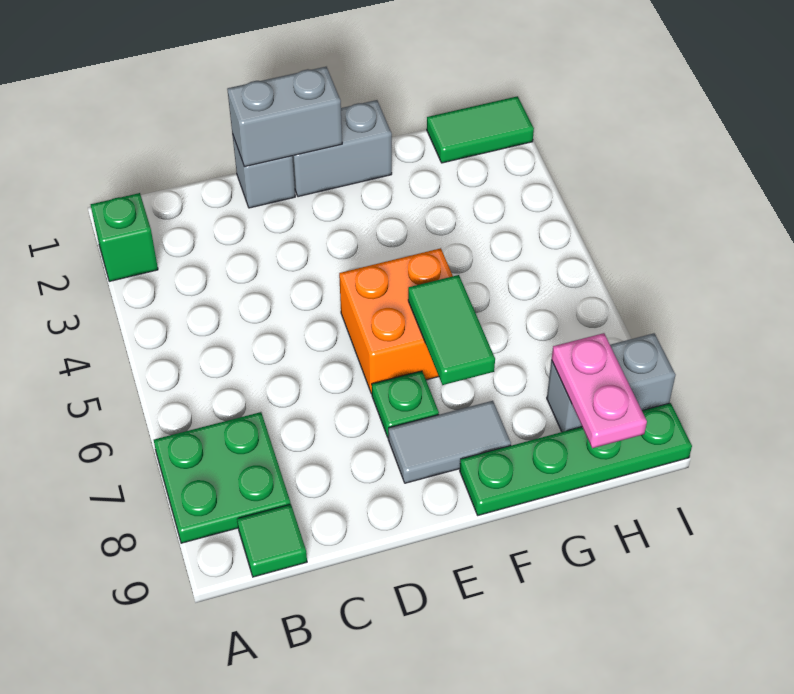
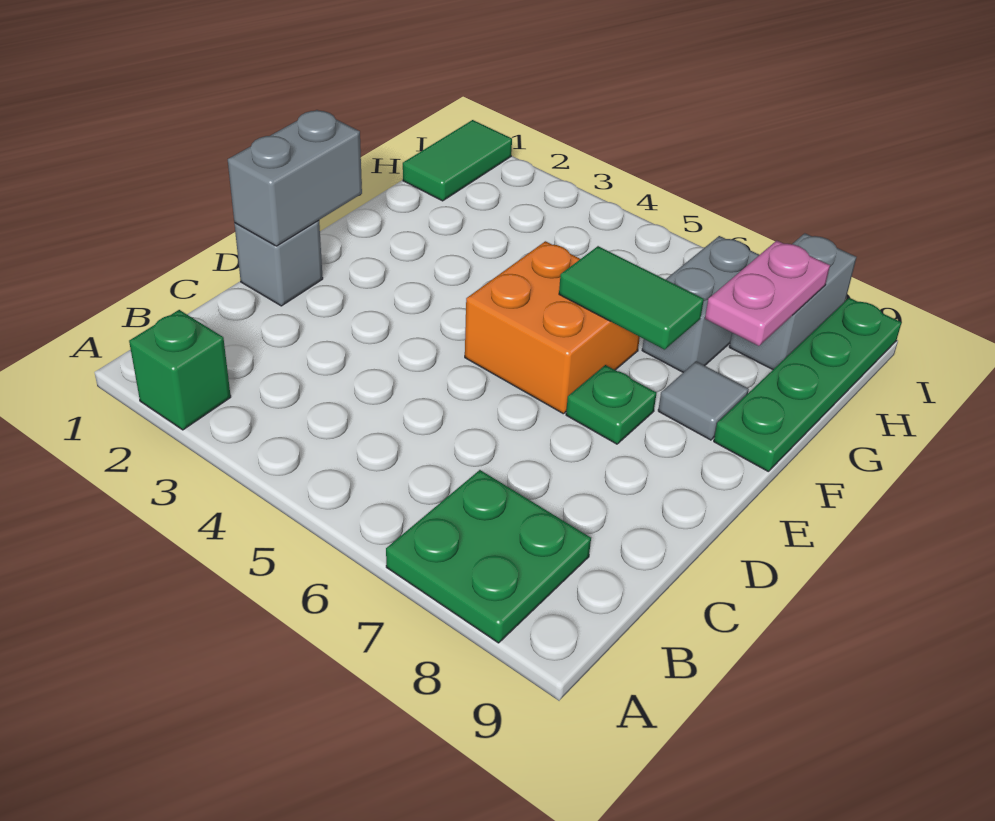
green 1x1 tile [237,505,307,577] -> none
grey 1x2 brick [292,100,392,197] -> grey 1x2 brick moved to [642,236,759,372]
grey 1x2 tile [388,401,511,483] -> grey 1x1 tile [658,361,749,440]
pink 1x2 plate [552,333,647,448] -> pink 1x2 plate turned to [705,241,830,346]

